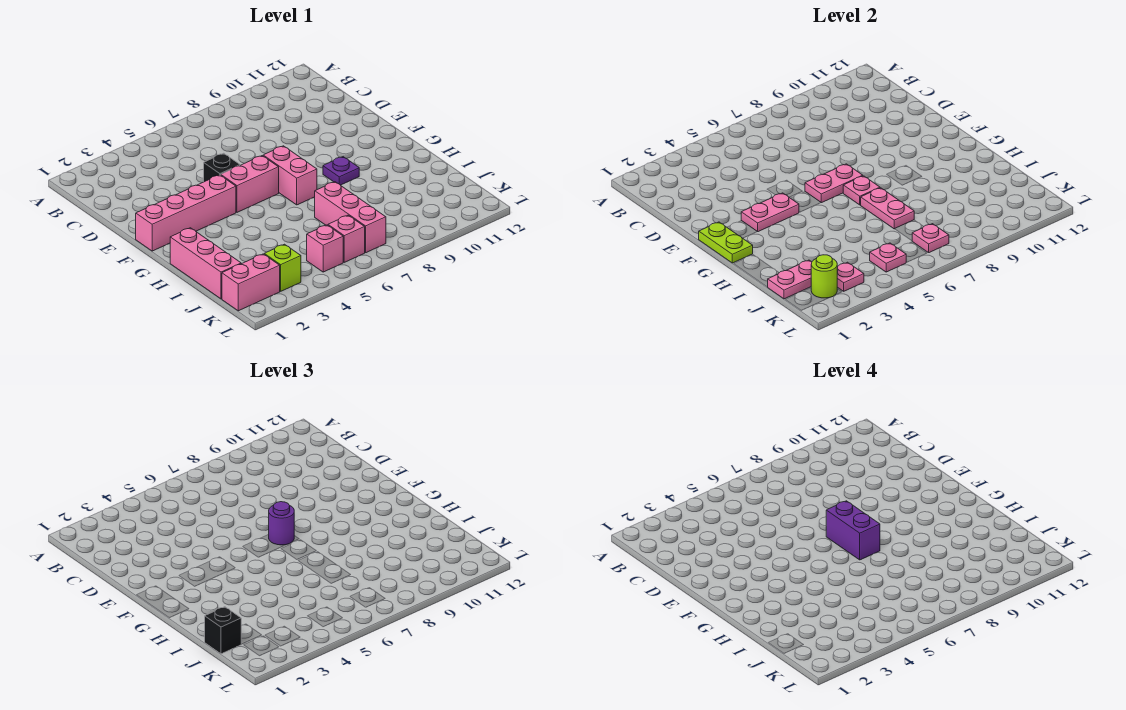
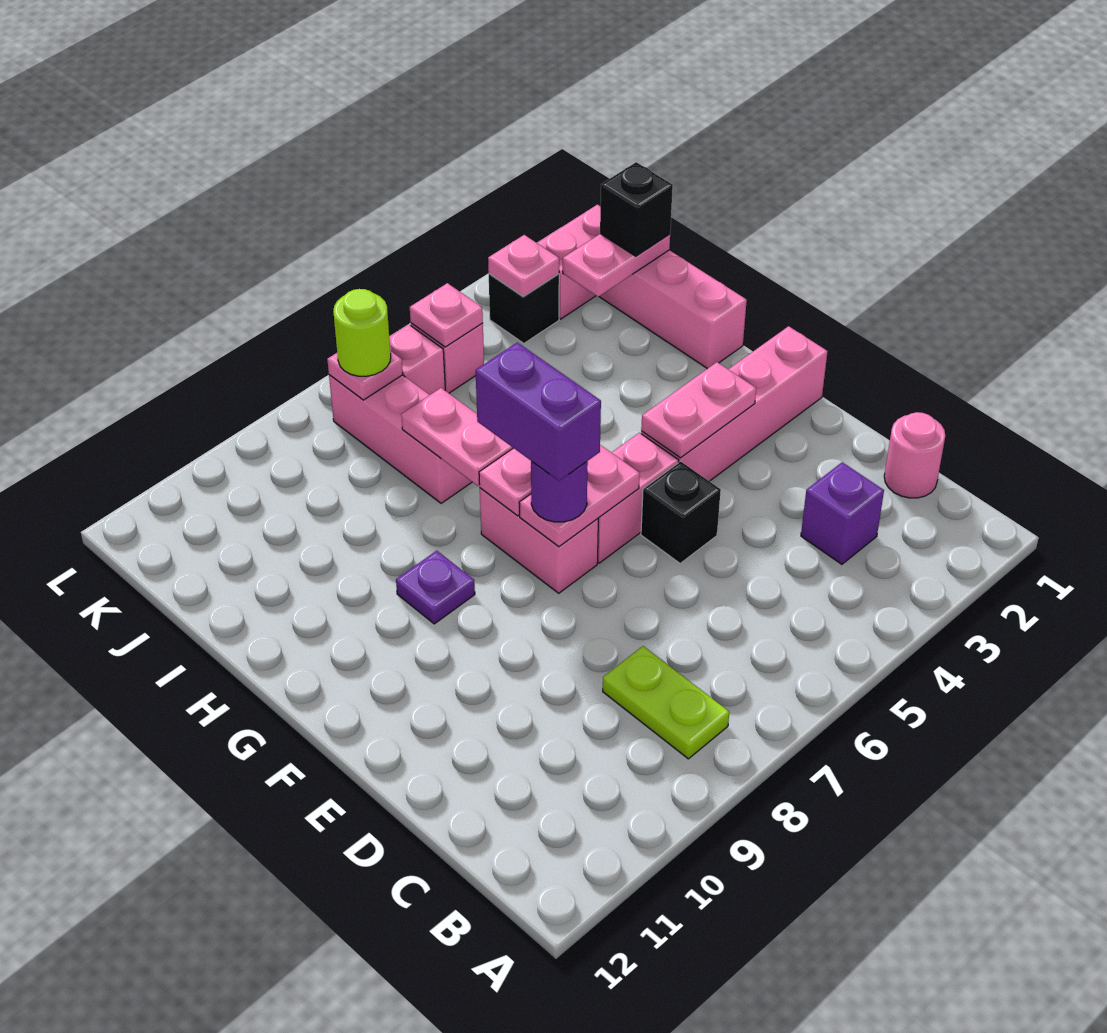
none -> pink 1x1 round brick [884,412,945,498]
none -> purple 1x1 brick [801,462,884,564]
lime 1x2 plate [699,222,753,263] -> lime 1x2 plate moved to [603,646,729,759]
lime 1x1 round brick [811,255,837,298] -> lime 1x1 round brick moved to [333,289,391,376]
lime 1x1 brick [264,244,301,291] -> black 1x1 brick [489,274,559,343]

